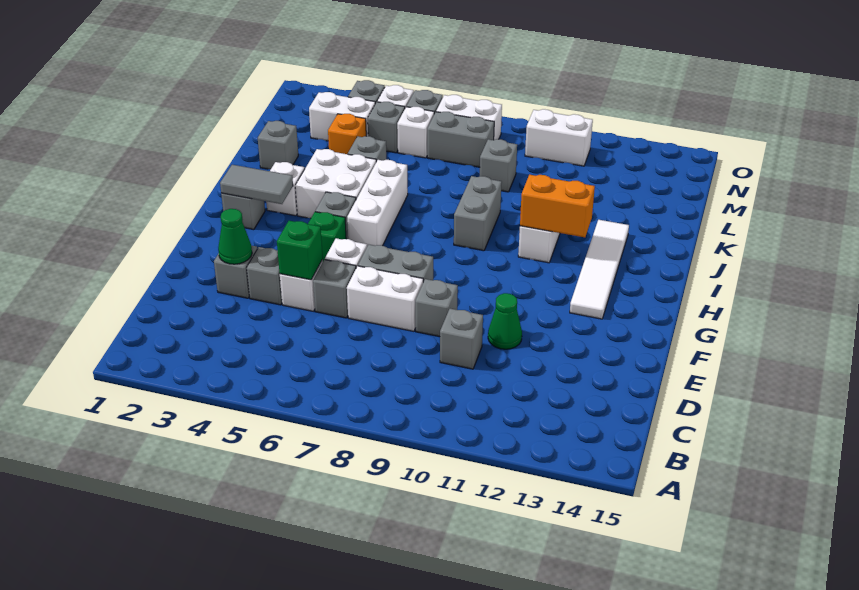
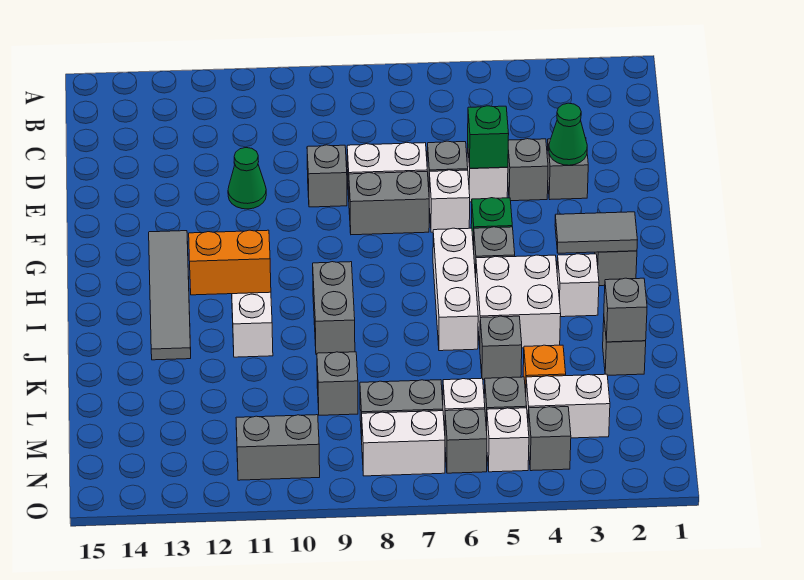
grey 1x1 brick [440,309,483,369] -> grey 1x1 brick moved to [604,278,647,342]
white 1x4 tile [570,220,629,319] -> grey 1x4 tile [149,231,191,360]
white 1x2 brick [525,109,593,166] -> grey 1x2 brick [236,415,320,480]

